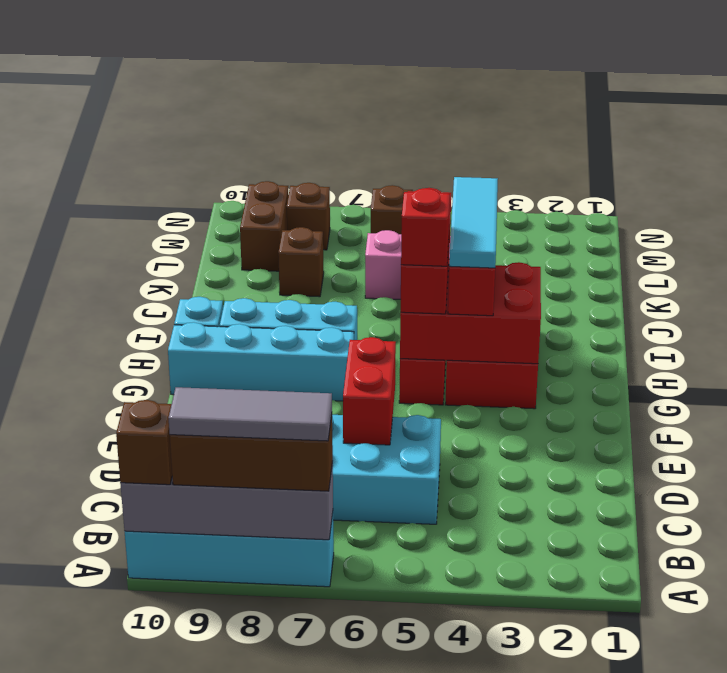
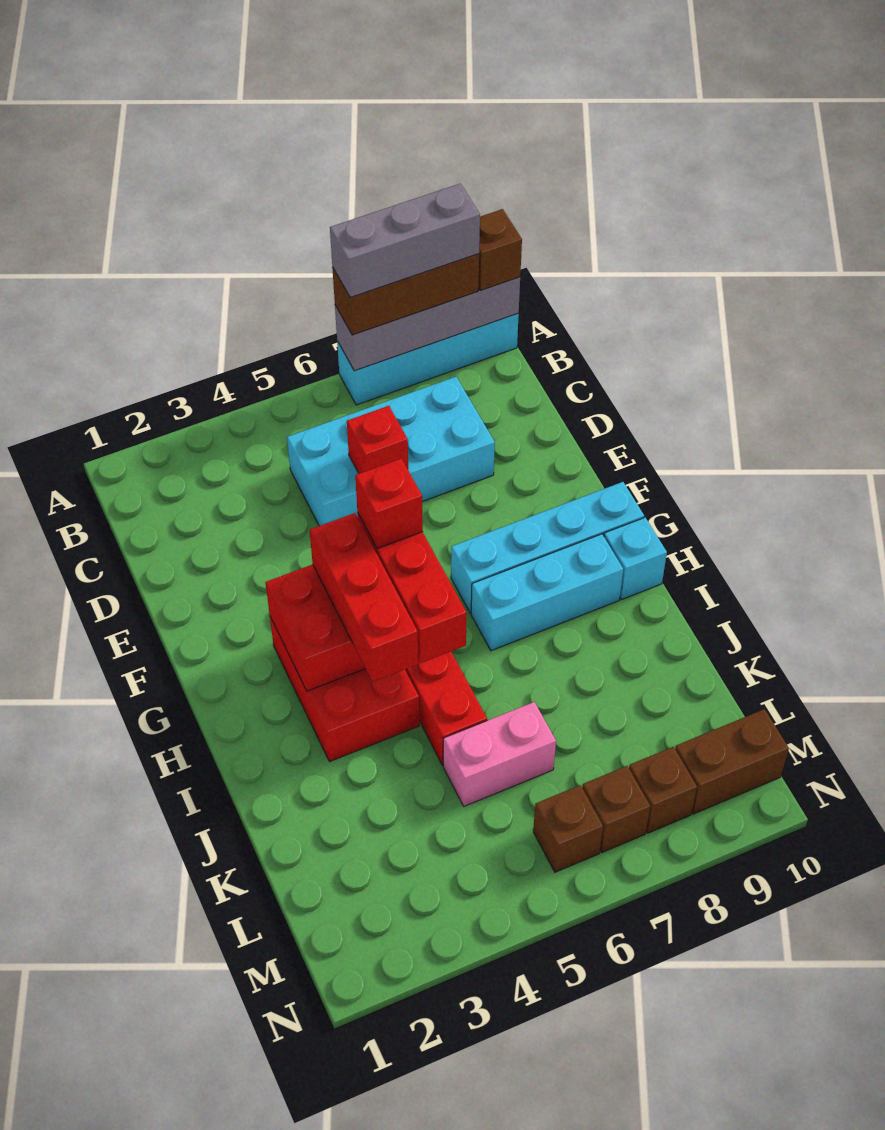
grey 1x3 tile [169,387,332,441] -> grey 1x3 brick [330,184,480,298]
red 1x2 brick [343,337,396,445] -> red 1x1 brick [347,406,408,474]
cyan 1x3 tile [449,177,498,268] -> none
brown 1x1 brick [278,227,324,297] -> brown 1x1 brick moved to [582,766,650,853]
brown 1x2 brick [240,181,289,271] -> brown 1x2 brick turned to [675,709,789,814]

